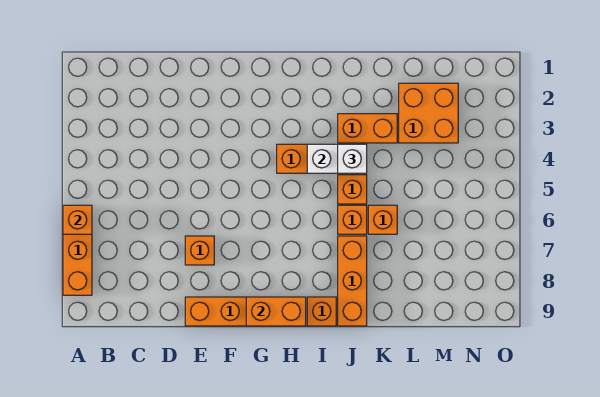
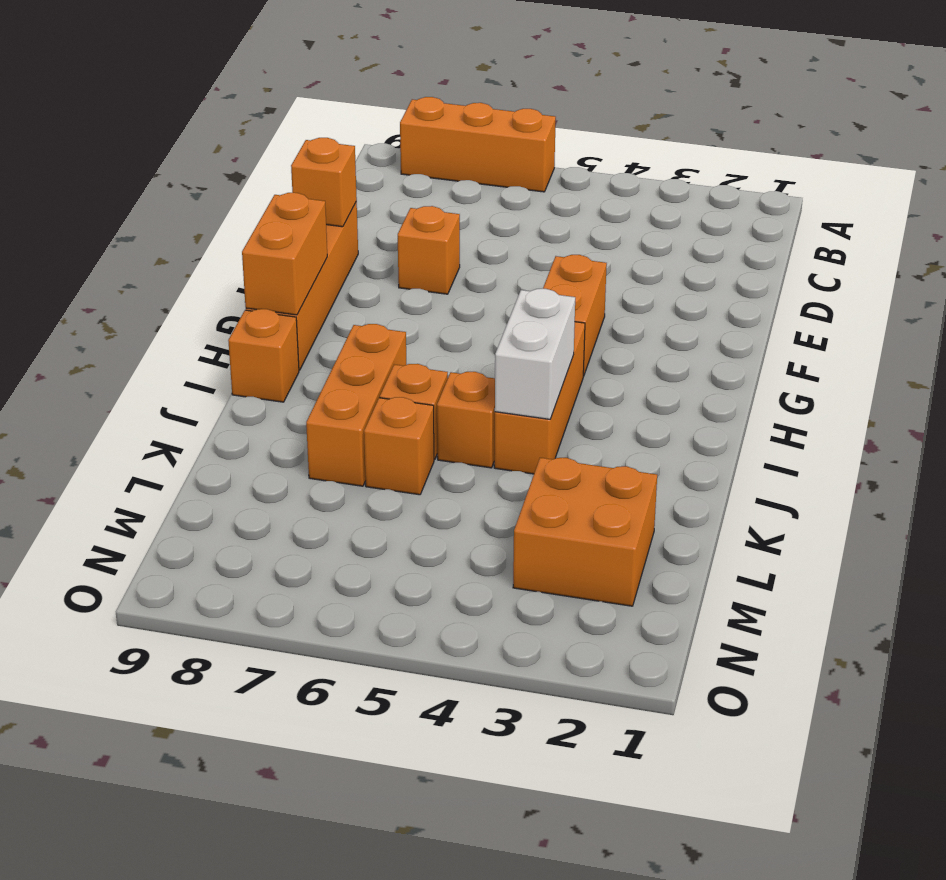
orange 1x1 brick [63,205,92,234] -> orange 1x1 brick moved to [291,138,357,227]
orange 1x2 brick [338,114,397,143] -> orange 1x2 brick moved to [543,255,607,376]
white 1x1 brick [338,144,367,173] -> none
orange 1x3 brick [338,236,367,326] -> orange 1x3 brick turned to [306,324,406,486]

